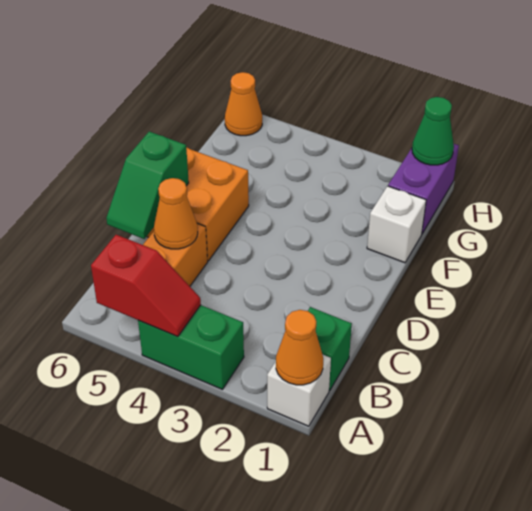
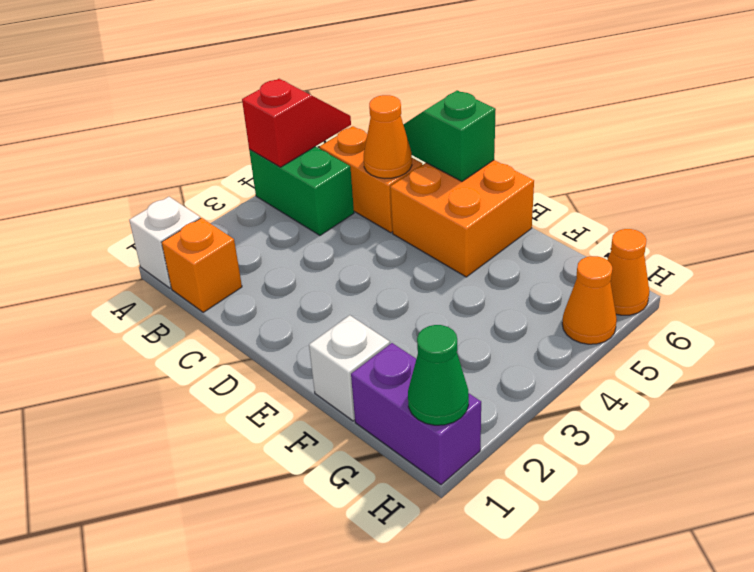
orange 1x1 cone [276,310,323,385] -> orange 1x1 cone moved to [562,256,617,344]
green 1x2 brick [138,305,244,389] -> green 1x2 brick turned to [249,147,354,235]
red 1x2 slope [91,235,201,337] -> red 1x2 slope turned to [242,79,351,167]
green 1x1 brick [308,307,352,391] -> orange 1x1 brick [162,218,242,312]

